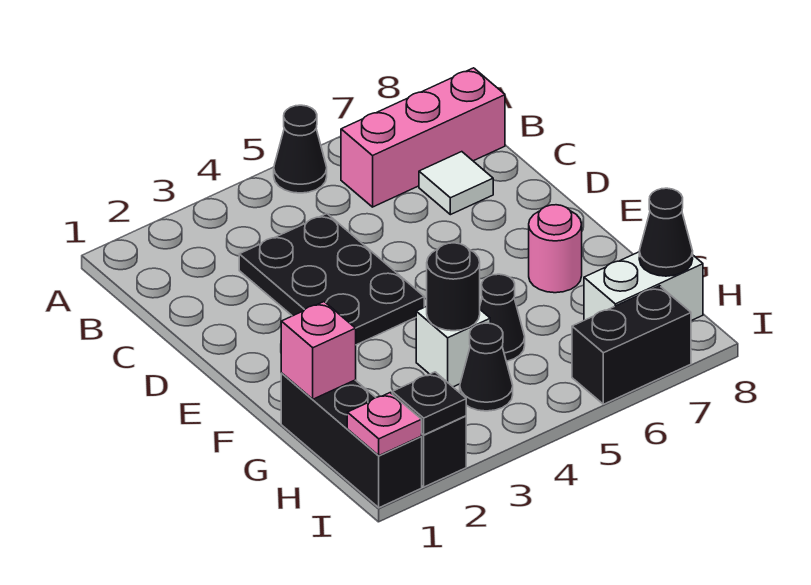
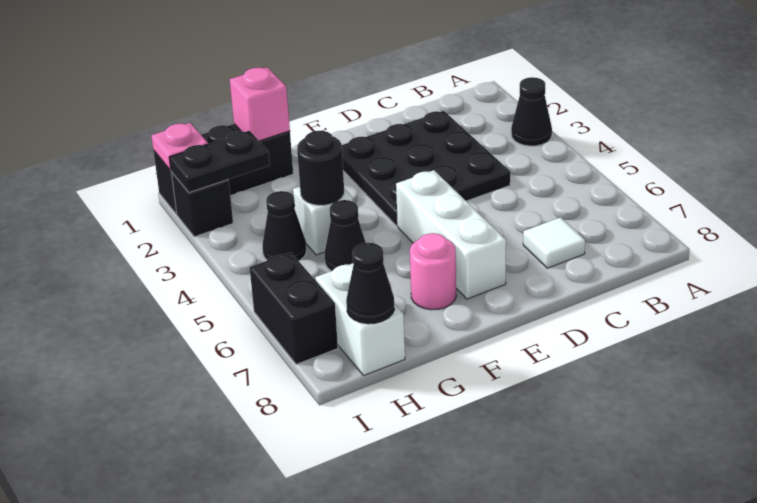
black 1x1 cone [274,105,327,193] -> black 1x1 cone moved to [511,77,552,146]
pink 1x3 brick [341,68,505,207] -> none
black 2x3 plate [239,214,424,345] -> black 3x3 plate [342,111,510,226]
none -> white 1x3 brick [396,170,506,299]
black 1x1 plate [392,372,466,435] -> black 1x2 plate [169,131,270,192]

